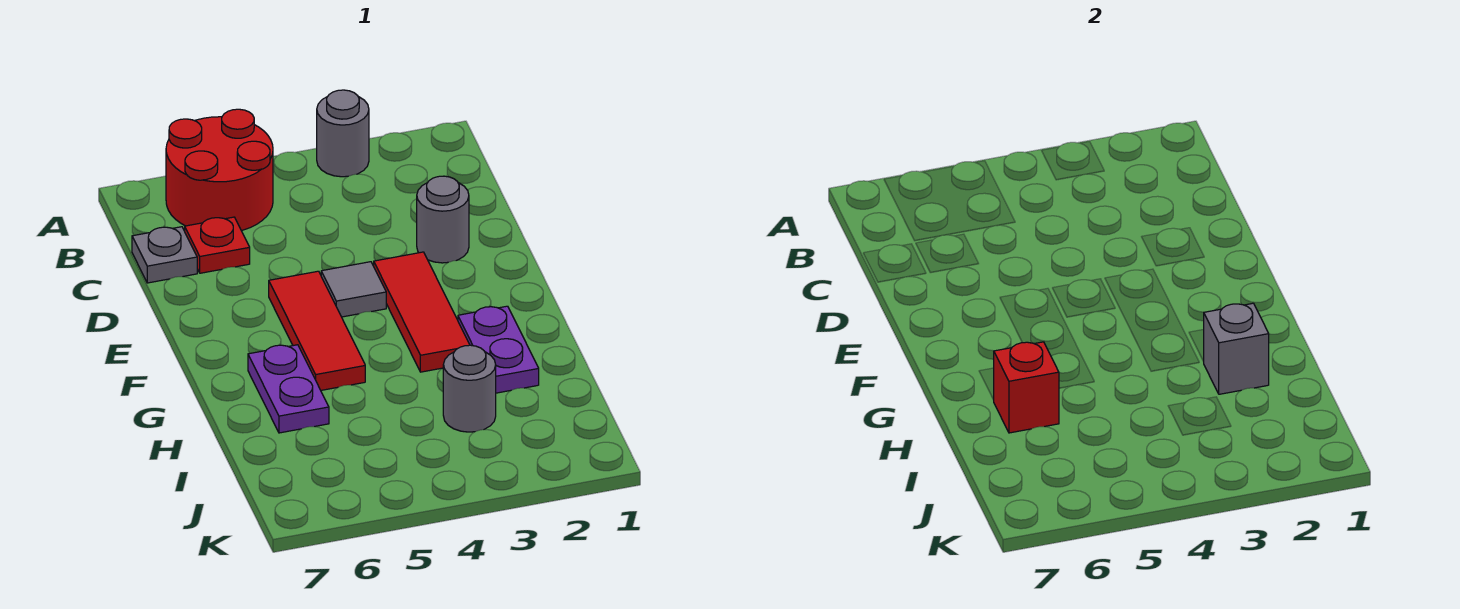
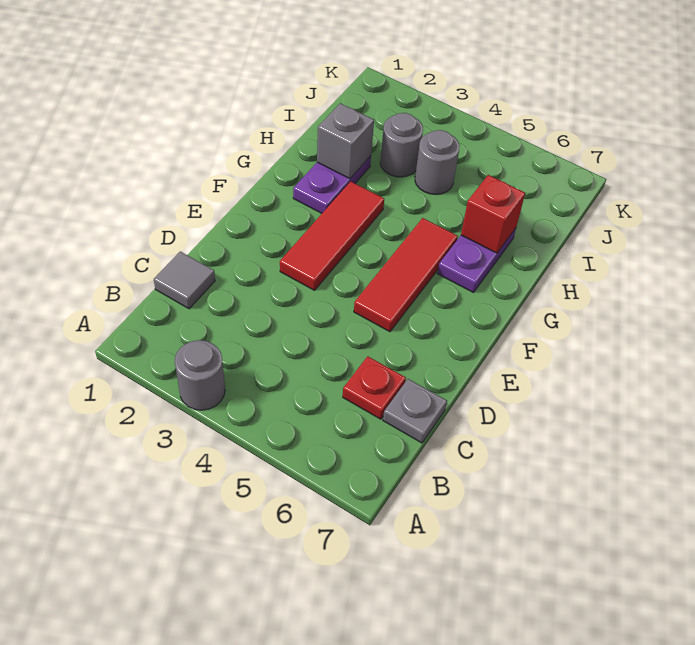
red 2x2 round brick [166,109,273,231] -> none
grey 1x1 round brick [417,176,469,263] -> grey 1x1 round brick moved to [415,130,460,195]
grey 1x1 tile [321,262,386,317] -> grey 1x1 tile moved to [154,252,215,309]

